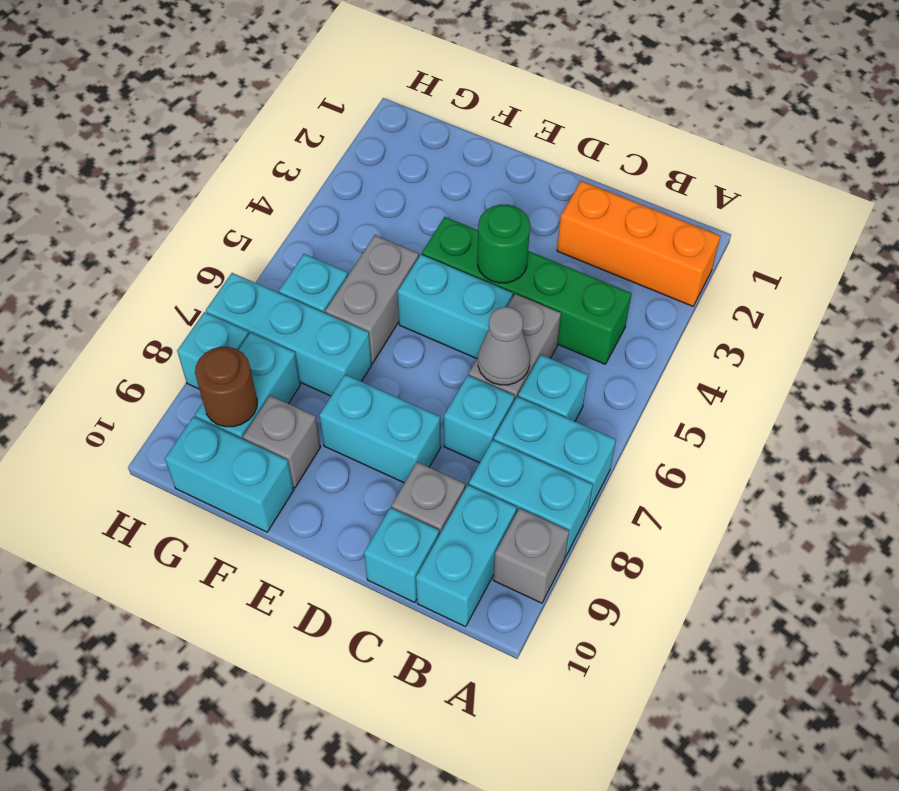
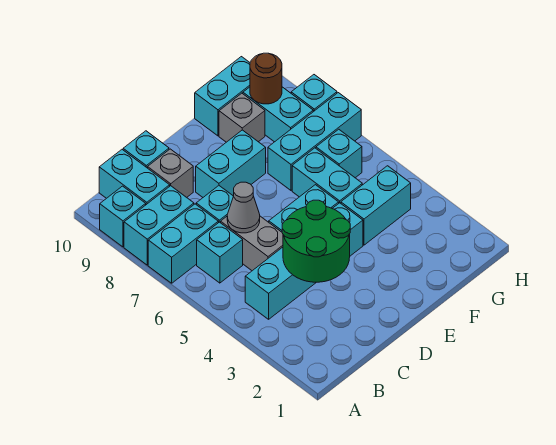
orange 1x3 brick [557,181,720,306] -> none
grey 1x1 brick [493,508,569,603] -> cyan 1x1 brick [100,186,146,247]
green 1x4 brick [422,217,632,364] -> cyan 1x4 brick [245,203,363,319]
green 1x1 round brick [478,205,530,283] -> green 2x2 round brick [282,200,350,282]
none -> cyan 1x2 brick [341,166,411,245]
grey 1x2 brick [325,235,419,363] -> cyan 1x2 brick [292,148,362,203]

